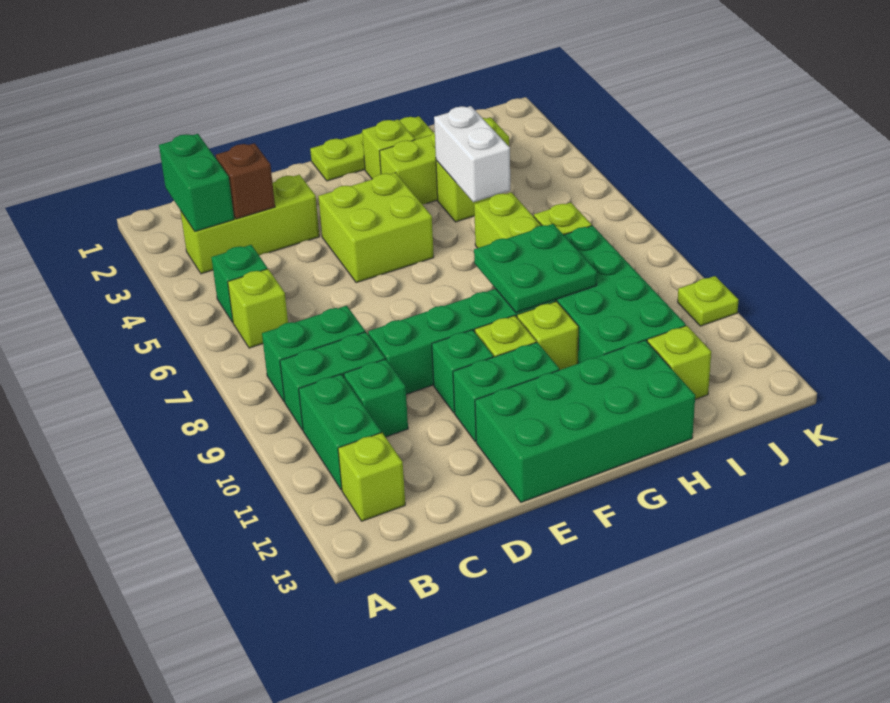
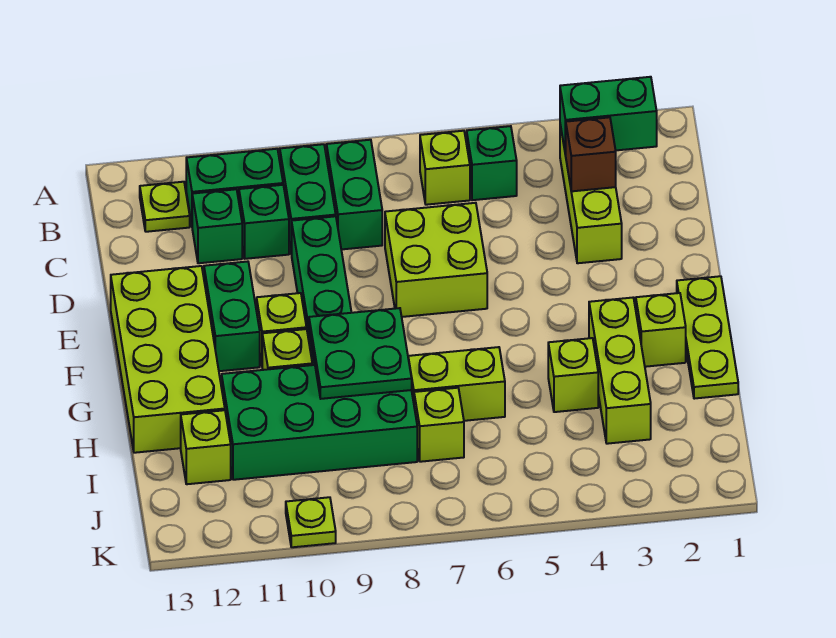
lime 1x1 brick [338,433,405,521] -> lime 1x1 plate [140,182,190,232]
lime 2x2 brick [318,173,434,283] -> lime 2x2 brick moved to [385,203,487,317]
green 1x1 brick [432,330,493,413] -> green 1x1 brick moved to [192,189,242,263]
green 2x4 brick [475,340,695,502] -> lime 2x4 brick [111,266,225,453]
white 1x2 brick [434,106,510,202] -> none

